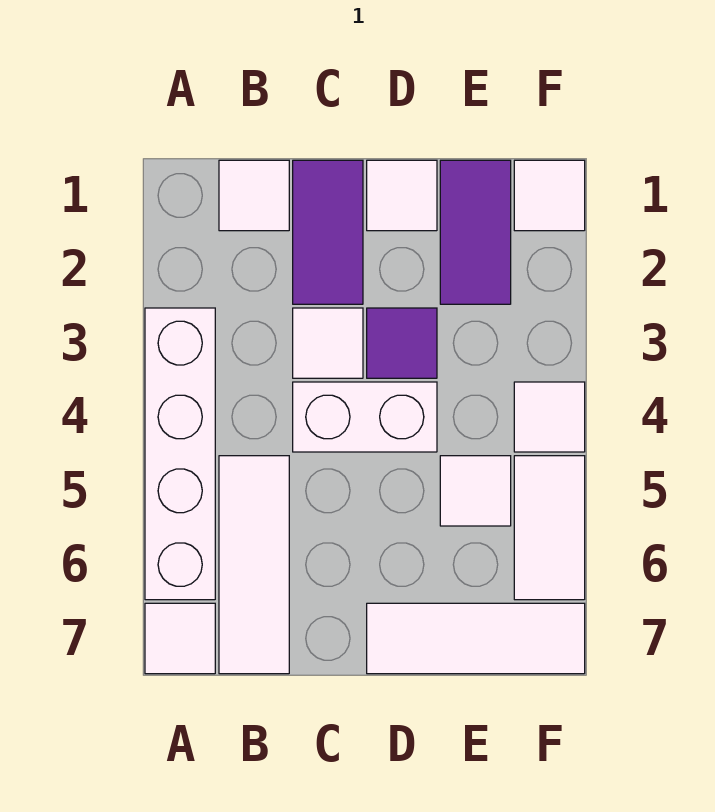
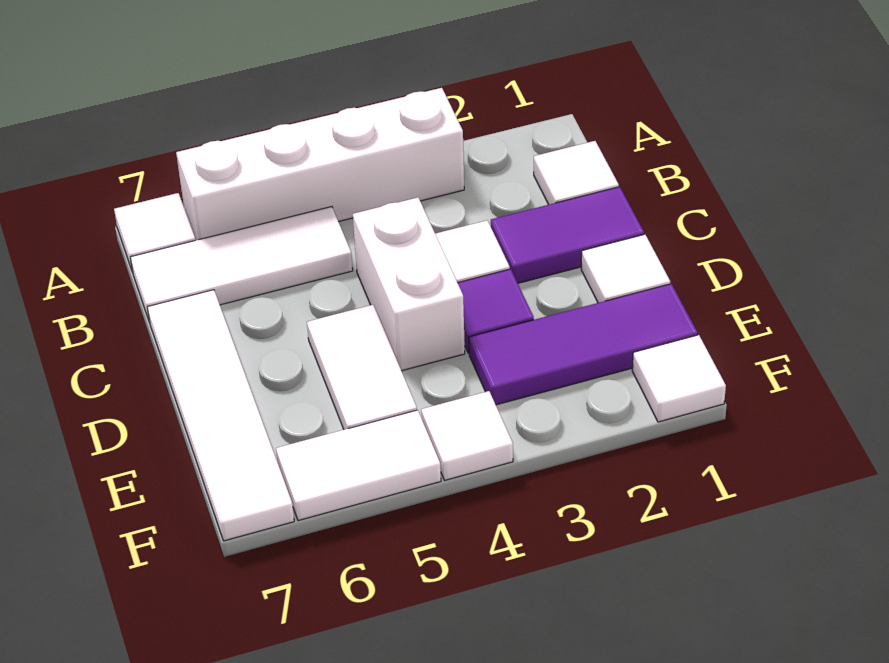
white 1x3 tile [367,603,585,674] -> white 1x4 tile [147,290,294,541]
purple 1x2 tile [440,160,511,304] -> purple 1x3 tile [469,284,698,405]
white 1x1 tile [440,456,511,526] -> white 1x2 tile [307,305,417,430]

